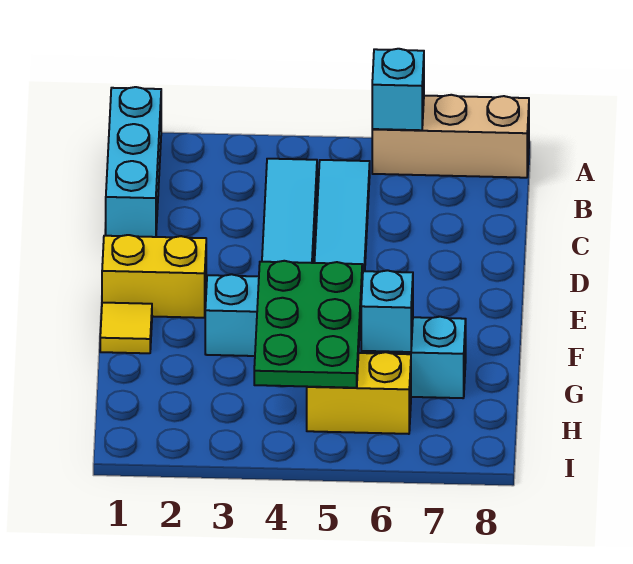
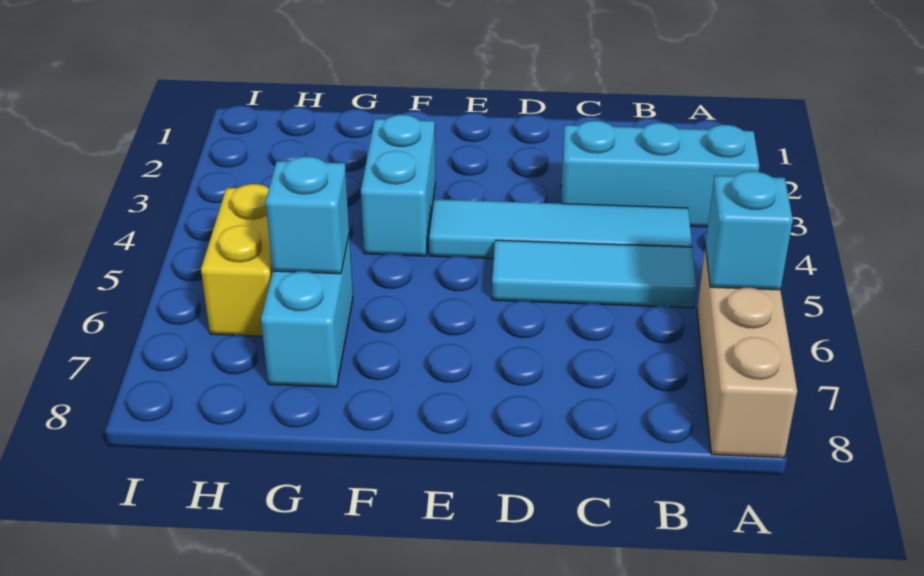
cyan 1x3 brick [106,87,161,237] -> cyan 1x3 brick moved to [561,121,759,227]
yellow 1x2 brick [102,235,206,318] -> none
yellow 1x1 tile [100,303,152,353] -> none
green 2x3 plate [254,261,362,388] -> none

